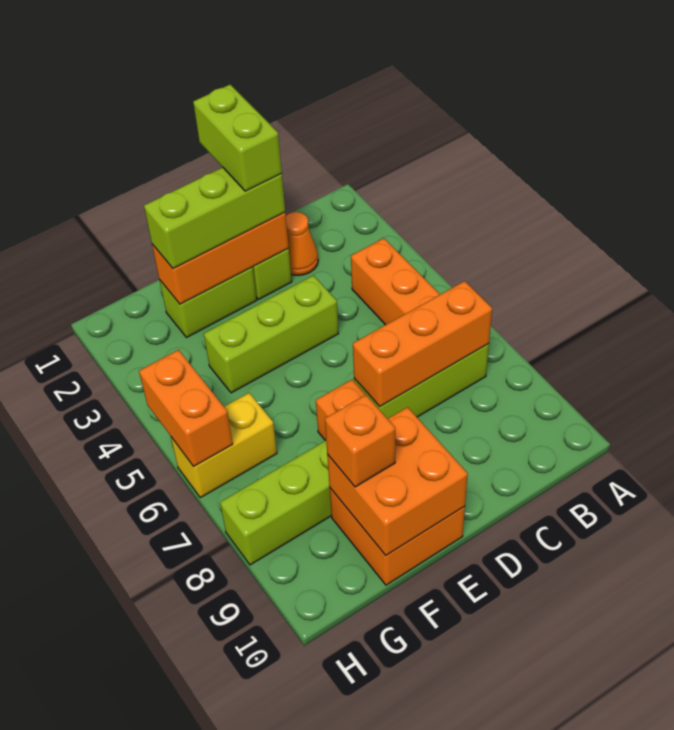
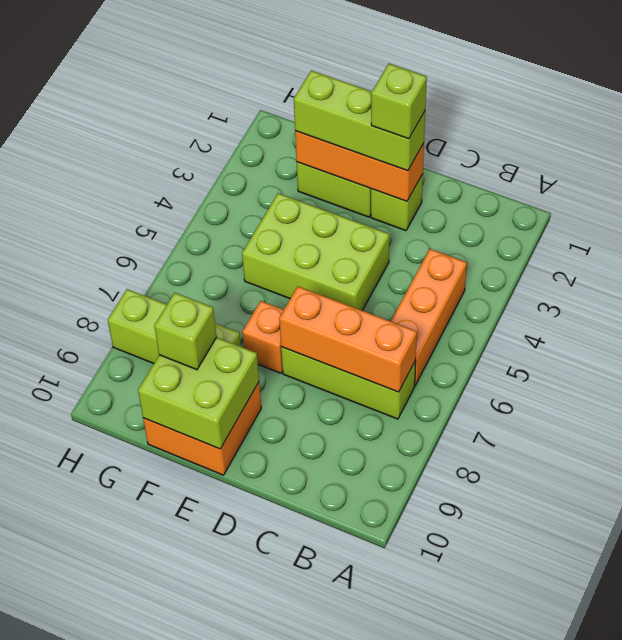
orange 1x1 cone [286,212,318,275] -> none
lime 1x2 brick [193,85,282,191] -> lime 1x1 brick [371,64,427,139]
lime 1x3 brick [204,276,338,393] -> lime 2x3 brick [242,193,389,311]
orange 2x2 brick [327,407,468,555] -> lime 2x2 brick [138,337,259,449]
orange 1x1 brick [325,395,395,487] -> lime 1x1 brick [154,293,217,370]
yellow 1x2 brick [171,393,277,498] -> none
orange 1x2 brick [139,350,233,467] -> none

